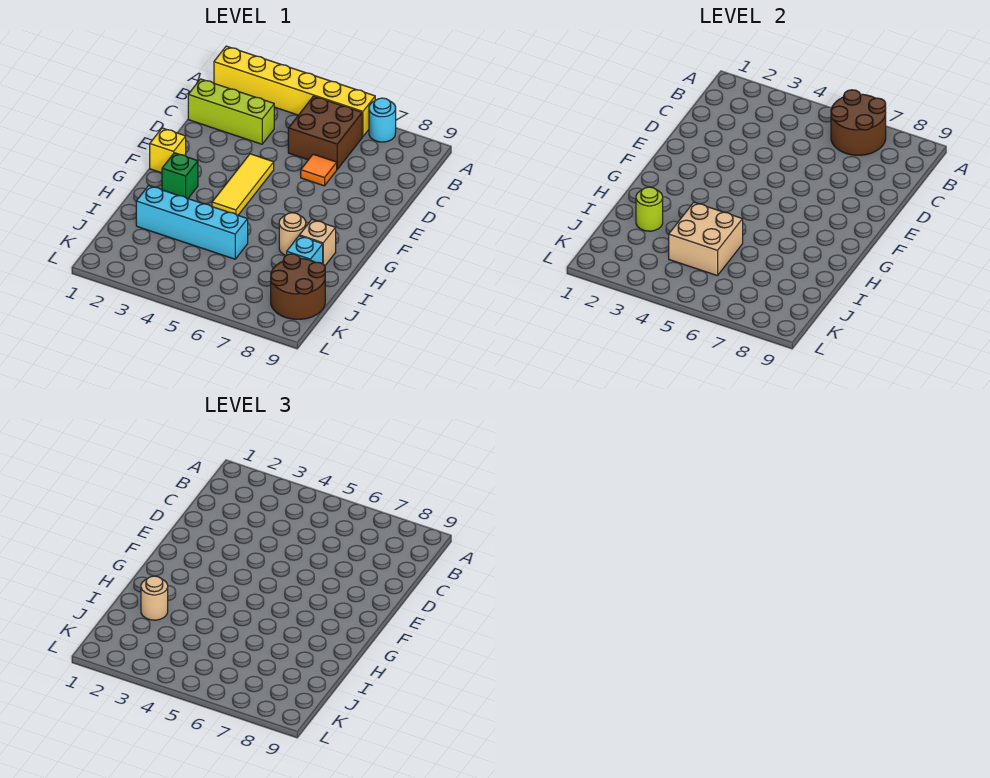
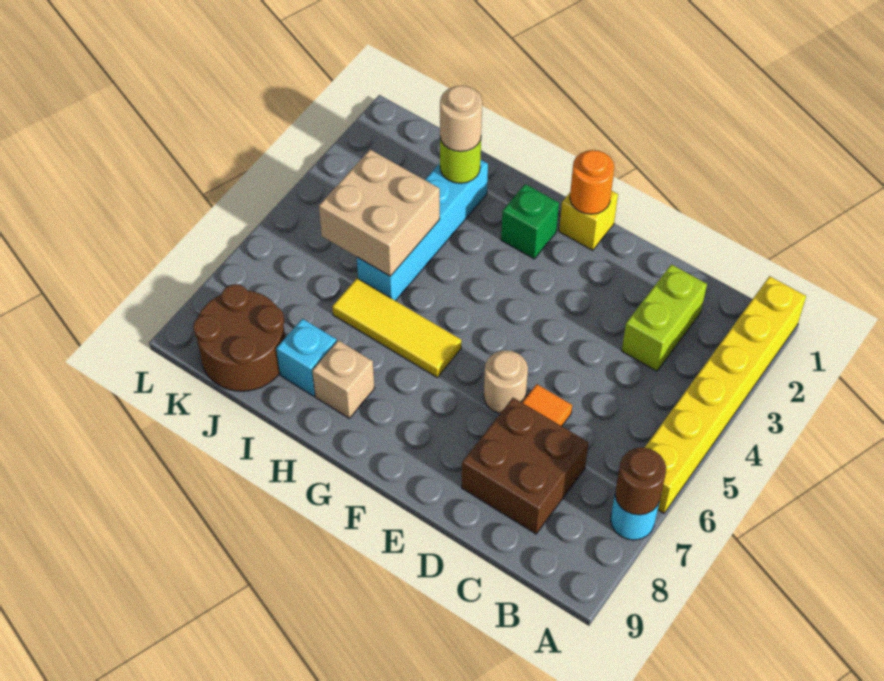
brown 2x2 round brick [831,90,886,155] -> brown 1x1 round brick [615,448,666,515]
brown 2x2 brick [288,96,362,169] -> brown 2x2 brick moved to [462,398,589,534]
lime 1x3 brick [188,79,274,144] -> lime 1x2 brick [622,264,707,371]
yellow 1x3 tile [212,154,274,215] -> yellow 1x3 tile moved to [332,278,461,377]
none -> orange 1x1 round brick [570,150,615,214]
tan 1x1 round brick [279,213,306,255] -> tan 1x1 round brick moved to [484,350,528,414]

